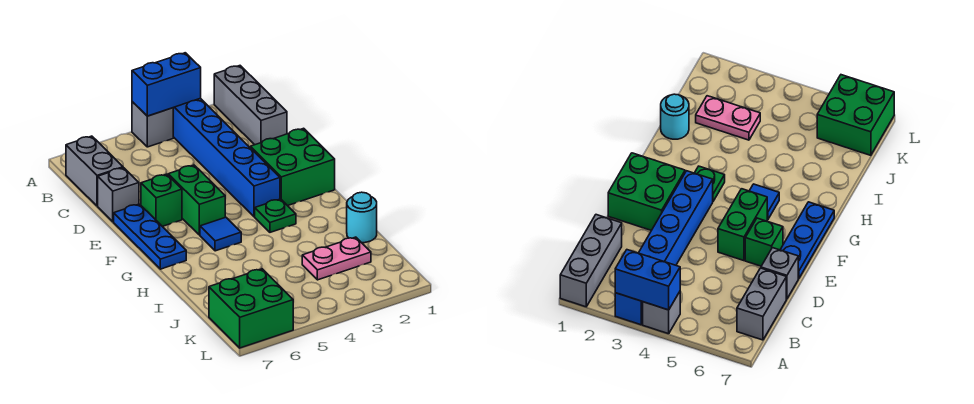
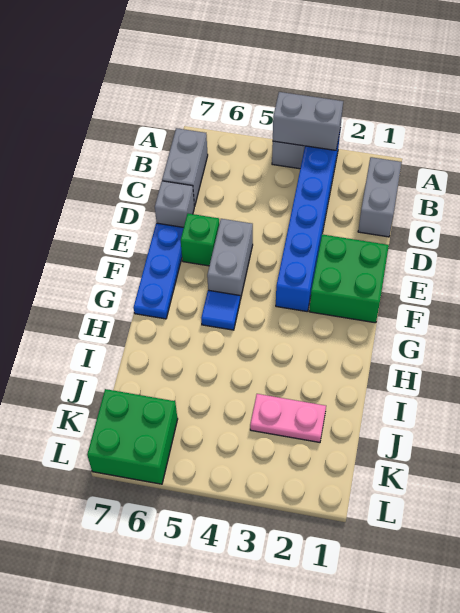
grey 1x3 brick [214,66,287,145] -> grey 1x2 brick [358,157,402,237]
blue 1x2 brick [132,53,201,116] -> grey 1x2 brick [273,92,343,150]
green 1x2 brick [168,165,225,235] -> grey 1x2 brick [207,219,253,300]
green 1x1 plate [255,199,296,232] -> none
cyan 1x1 round brick [347,192,377,243] -> none

